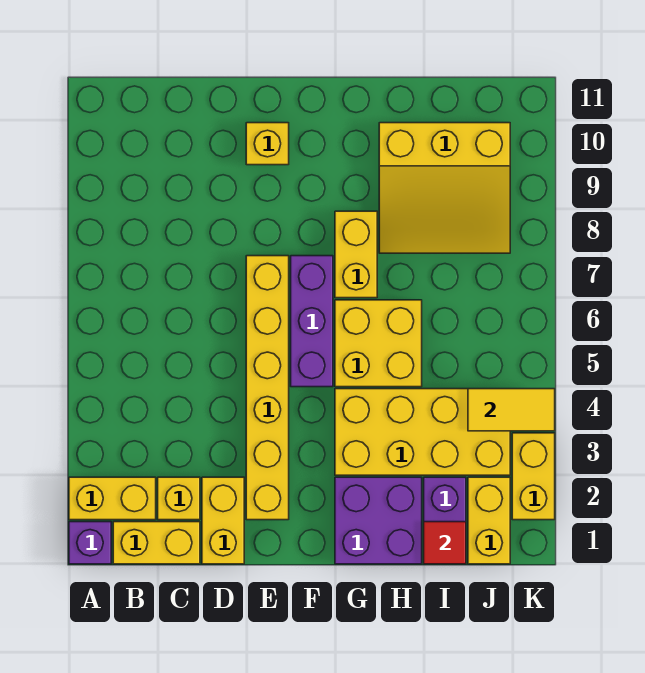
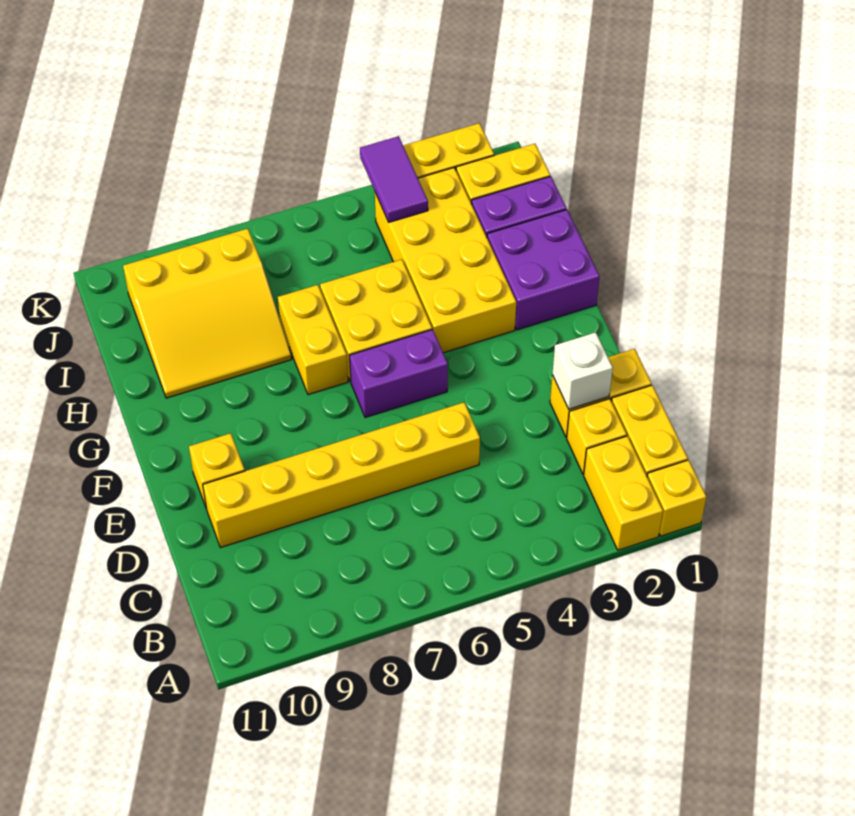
purple 1x1 brick [69,522,111,564] -> yellow 1x1 brick [647,460,706,536]
none -> white 1x1 brick [552,332,613,409]
yellow 1x6 brick [246,256,289,520] -> yellow 1x6 brick moved to [203,402,480,548]
purple 1x3 brick [291,256,333,387] -> purple 1x2 brick [350,330,448,418]
yellow 1x2 brick [335,211,377,298] -> yellow 1x2 brick turned to [278,285,348,395]
yellow 3x3 slope [379,123,510,253] -> yellow 3x3 slope turned to [123,229,292,398]
red 1x1 tile [424,522,466,564] -> none
yellow 1x2 tile [468,389,555,431] -> purple 1x2 tile [360,136,428,222]

